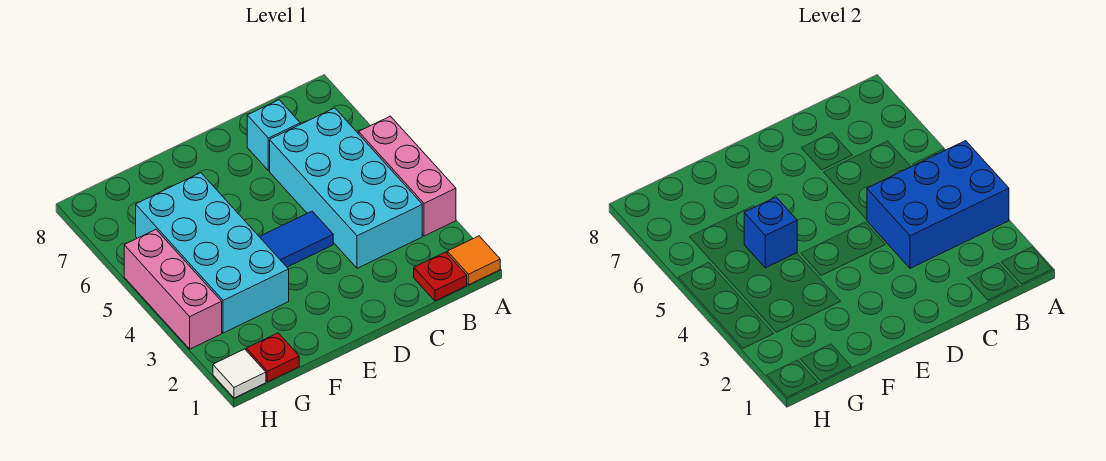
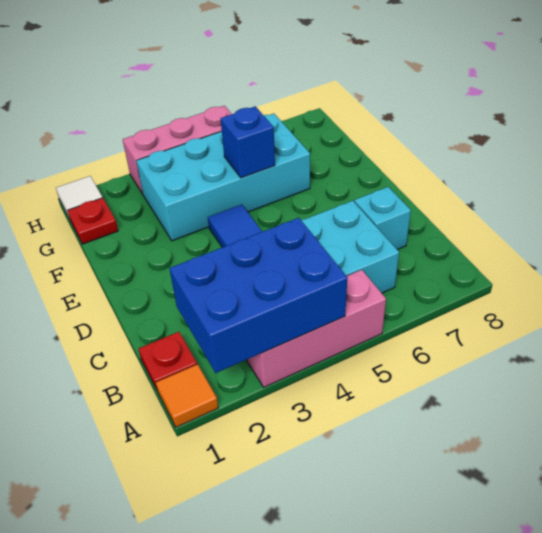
blue 2x3 brick [867,141,1009,268] -> blue 2x3 brick turned to [170,218,347,373]

